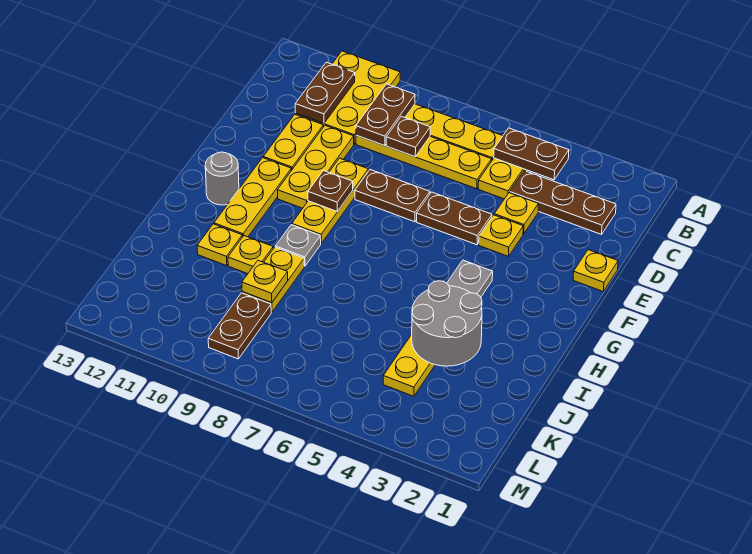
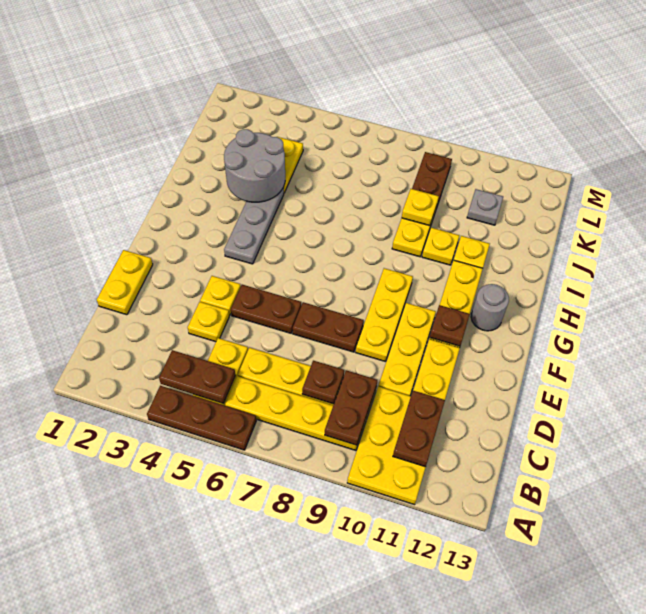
brown 1x3 plate [510,171,616,234] -> brown 1x3 plate moved to [147,386,256,450]
yellow 1x1 plate [573,250,618,291] -> yellow 1x2 plate [97,250,153,315]
brown 1x1 plate [308,171,353,211] -> brown 1x1 plate moved to [430,305,470,346]
grey 1x1 plate [275,225,321,266] -> grey 1x1 plate moved to [467,189,503,225]

